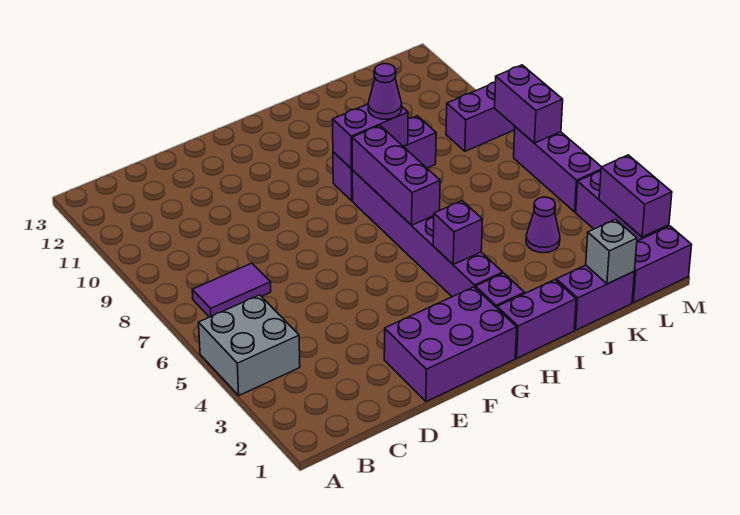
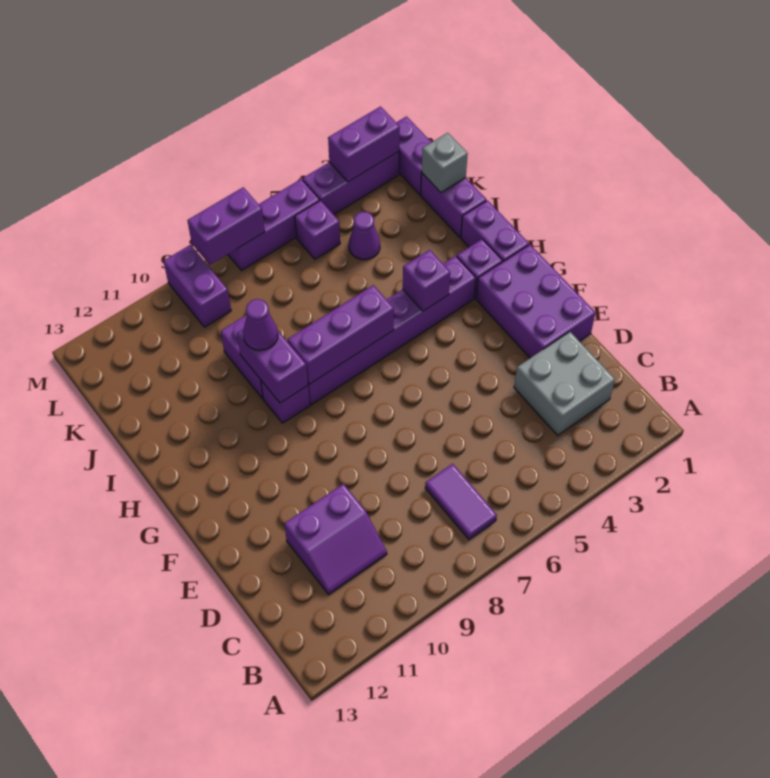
grey 2x2 brick [199,295,300,395] -> grey 2x2 brick moved to [514,332,615,435]
none -> purple 2x2 slope [284,484,387,595]
none -> purple 1x1 brick [295,201,340,259]

